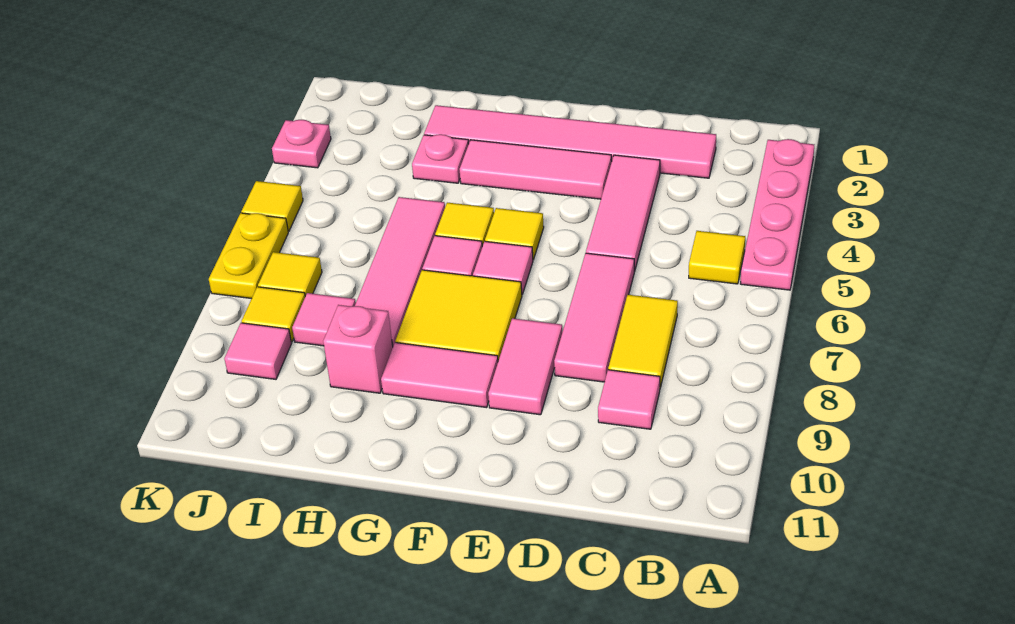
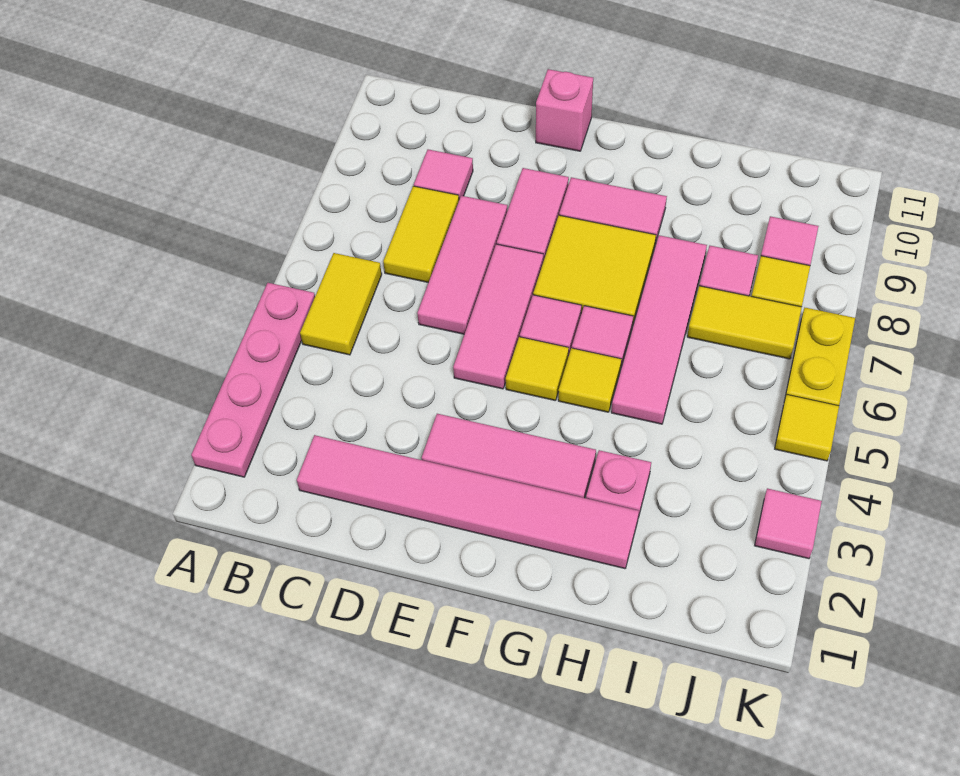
yellow 1x1 tile [689,231,745,284] -> yellow 1x2 tile [300,253,382,355]
pink 1x3 tile [586,155,660,272] -> pink 1x3 tile moved to [453,244,543,389]
pink 1x1 brick [323,305,393,393] -> pink 1x1 brick moved to [536,69,593,151]
yellow 1x1 tile [258,252,322,296] -> yellow 1x2 tile [687,286,802,359]
pink 1x1 plate [272,120,331,168] -> pink 1x1 tile [755,488,822,559]

